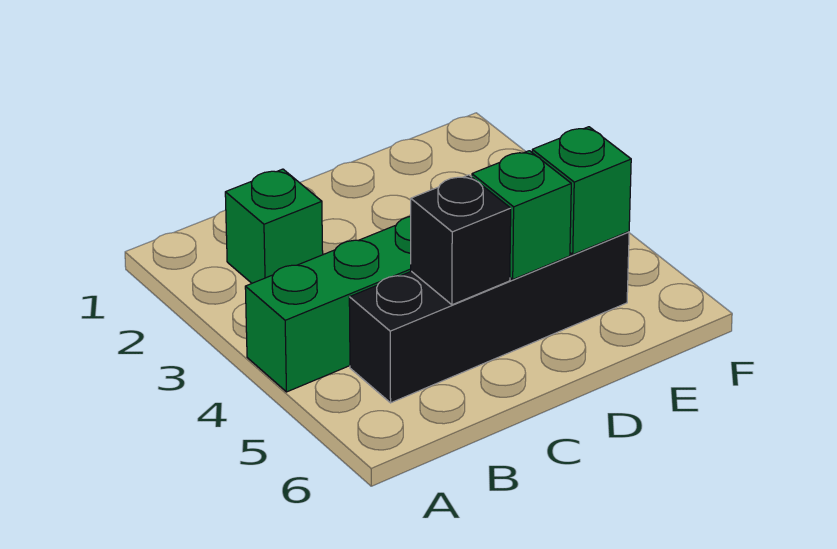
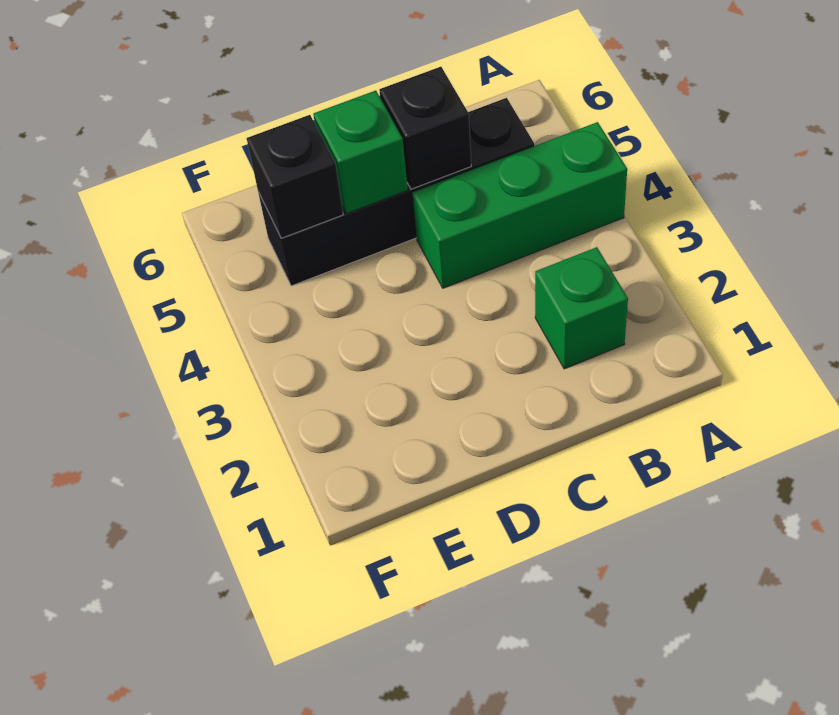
green 1x1 brick [532,127,631,254] -> black 1x1 brick [247,115,343,238]

